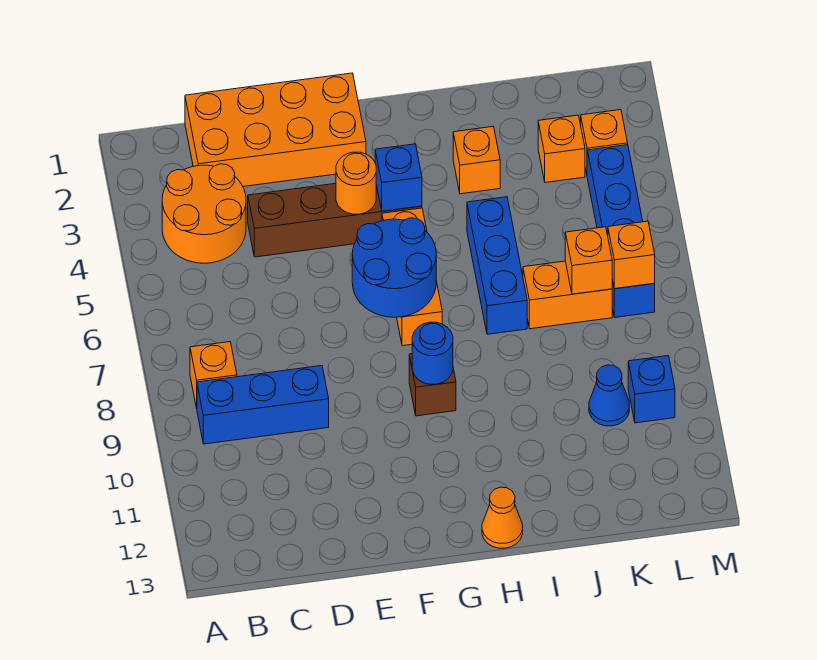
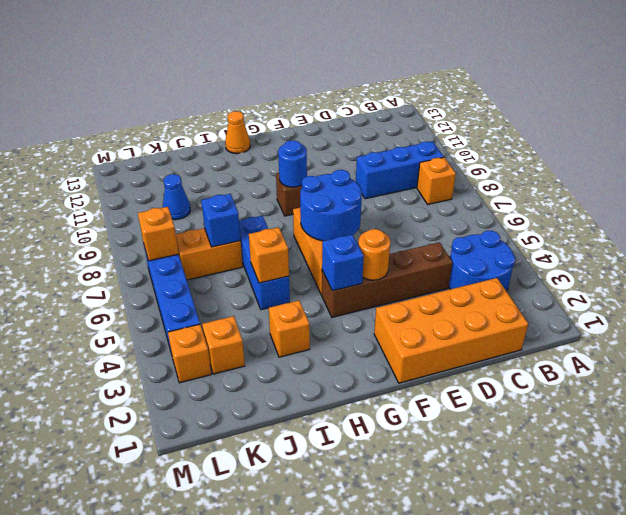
orange 2x2 round brick [162,164,246,263] -> blue 2x2 round brick [449,231,515,291]
orange 1x1 brick [565,227,612,294] -> orange 1x1 brick moved to [249,227,289,283]
blue 1x1 brick [628,356,675,423] -> blue 1x1 brick moved to [201,194,241,247]

